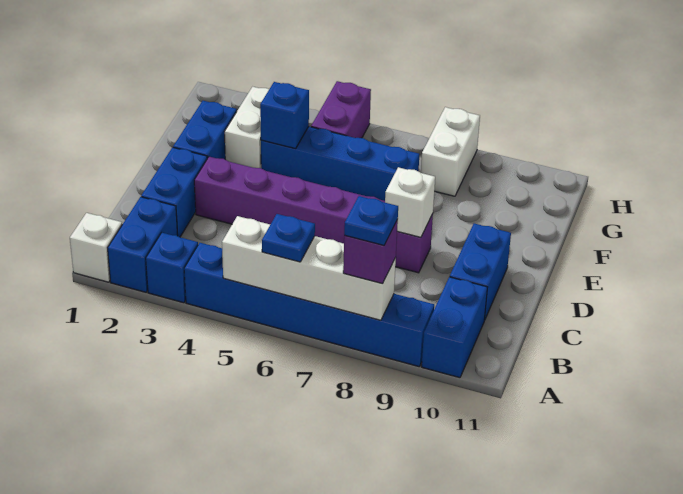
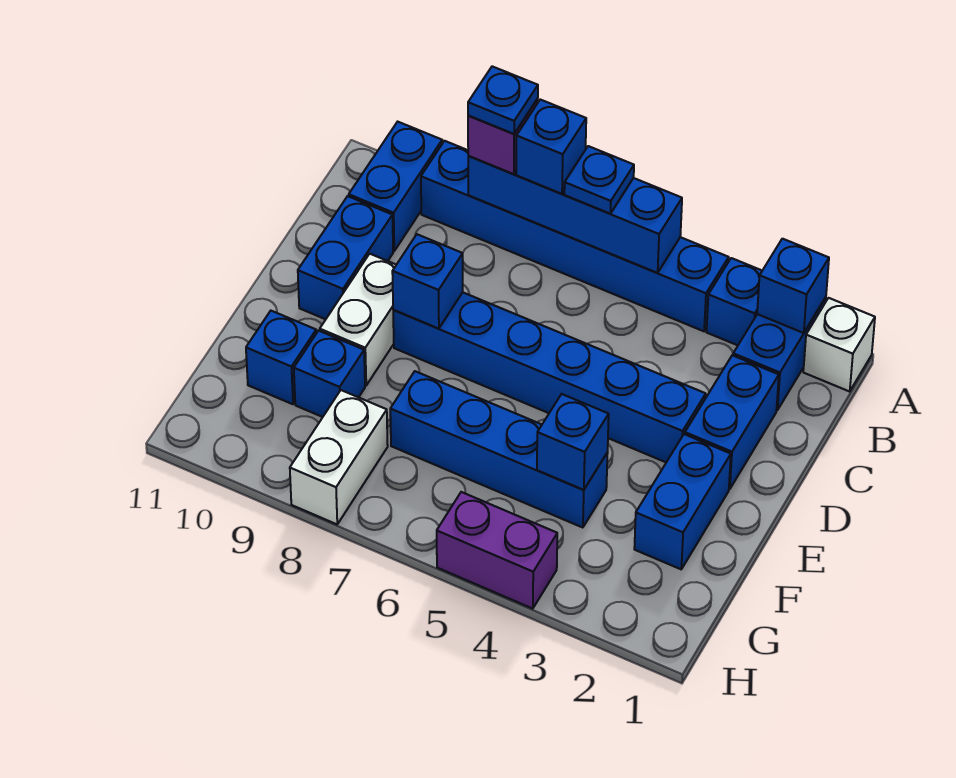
none -> blue 1x1 brick [757,239,829,333]
white 1x4 brick [222,216,396,320] -> blue 1x4 brick [468,156,682,273]
none -> blue 1x1 brick [516,100,586,194]
purple 1x6 brick [194,157,433,273] -> blue 1x6 brick [393,292,706,462]
white 1x1 brick [385,167,435,237] -> blue 1x1 brick [392,234,463,329]
white 1x2 brick [225,87,269,168] -> white 1x2 brick moved to [320,254,396,385]
none -> blue 1x1 brick [294,331,365,417]
none -> blue 1x1 brick [246,311,316,404]
purple 1x2 brick [311,81,371,138] -> purple 1x2 brick turned to [437,492,557,609]

